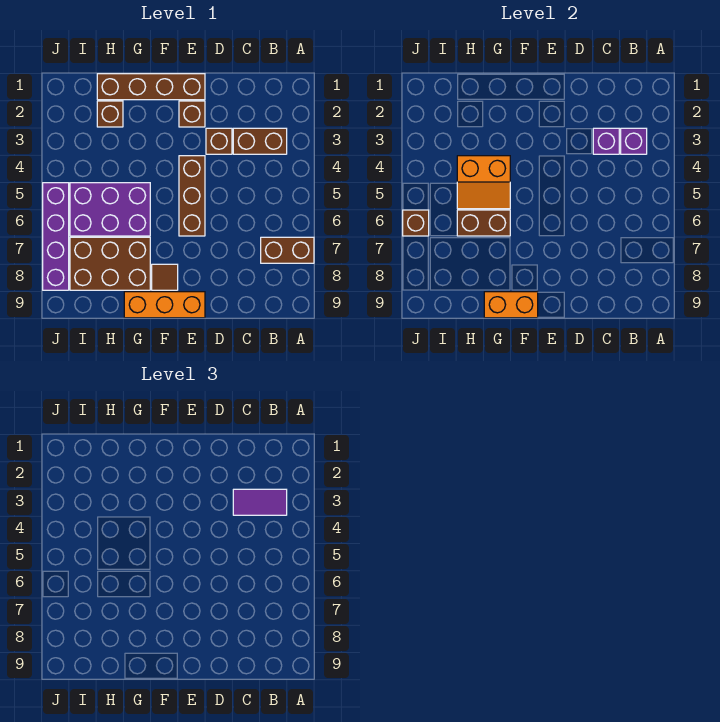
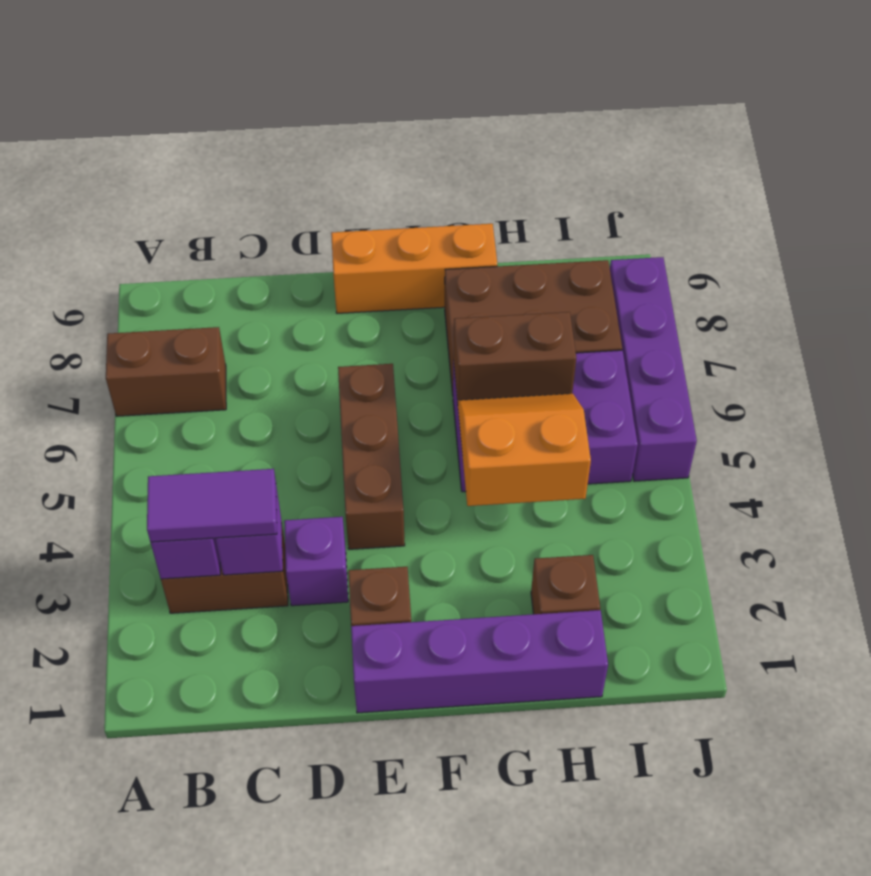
brown 1x1 brick [206,128,232,154] -> purple 1x1 brick [284,517,348,606]
brown 1x4 brick [97,74,205,100] -> purple 1x4 brick [351,610,608,713]
brown 1x1 tile [152,264,178,290] -> none
orange 1x2 brick [484,292,538,318] -> none
brown 1x1 brick [403,210,429,236] -> none

